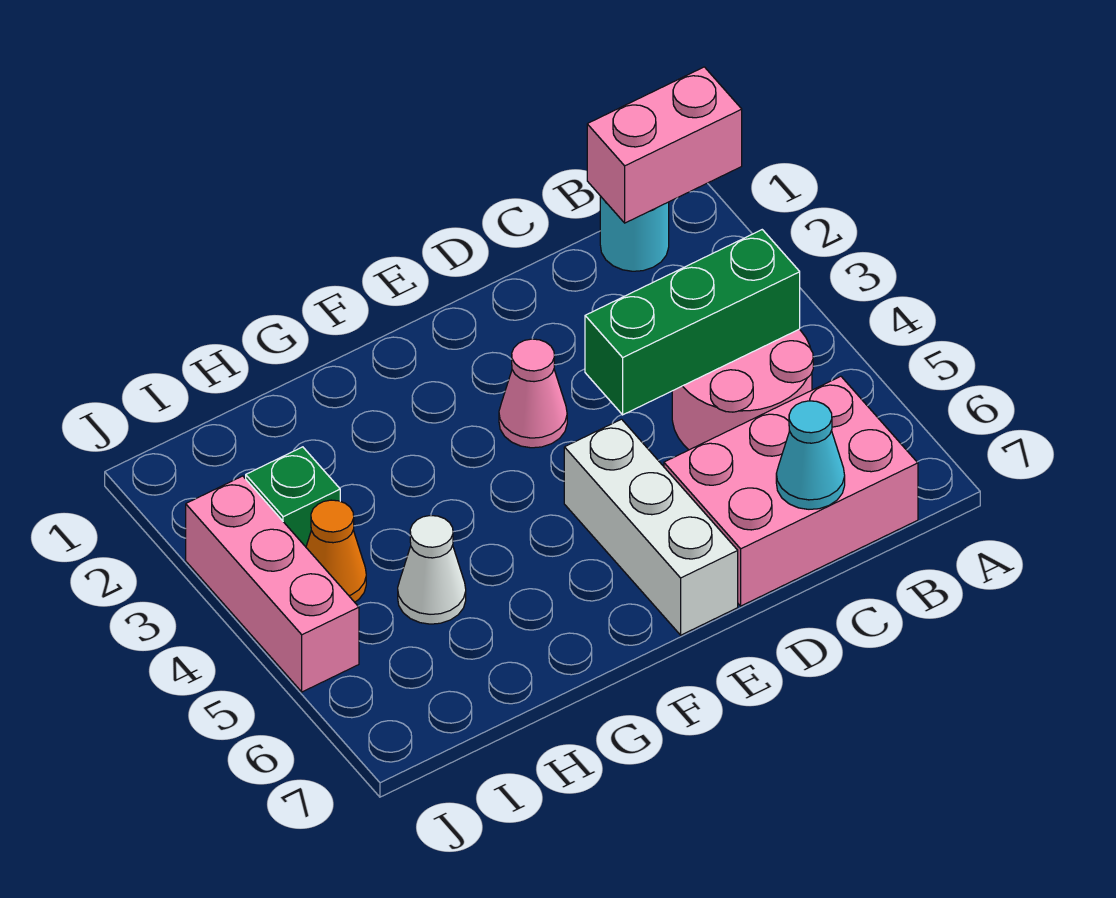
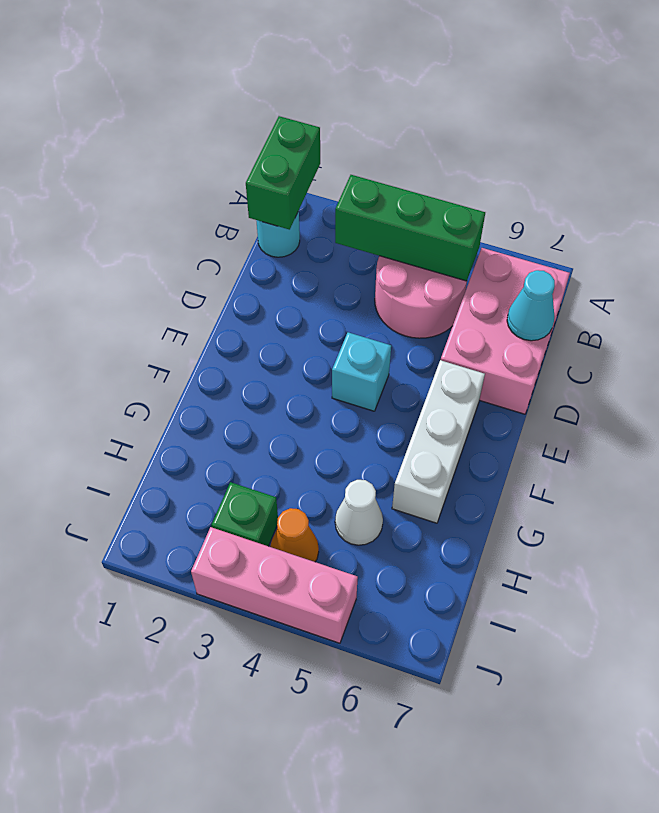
pink 1x2 brick [587,67,742,223] -> green 1x2 brick [246,116,320,230]
green 1x3 brick [585,230,800,415] -> green 1x3 brick turned to [335,175,485,281]
pink 1x1 cone [499,339,567,448] -> none
none -> cyan 1x1 brick [332,332,391,411]
white 1x3 brick [564,419,738,635] -> white 1x3 brick turned to [392,360,485,523]

